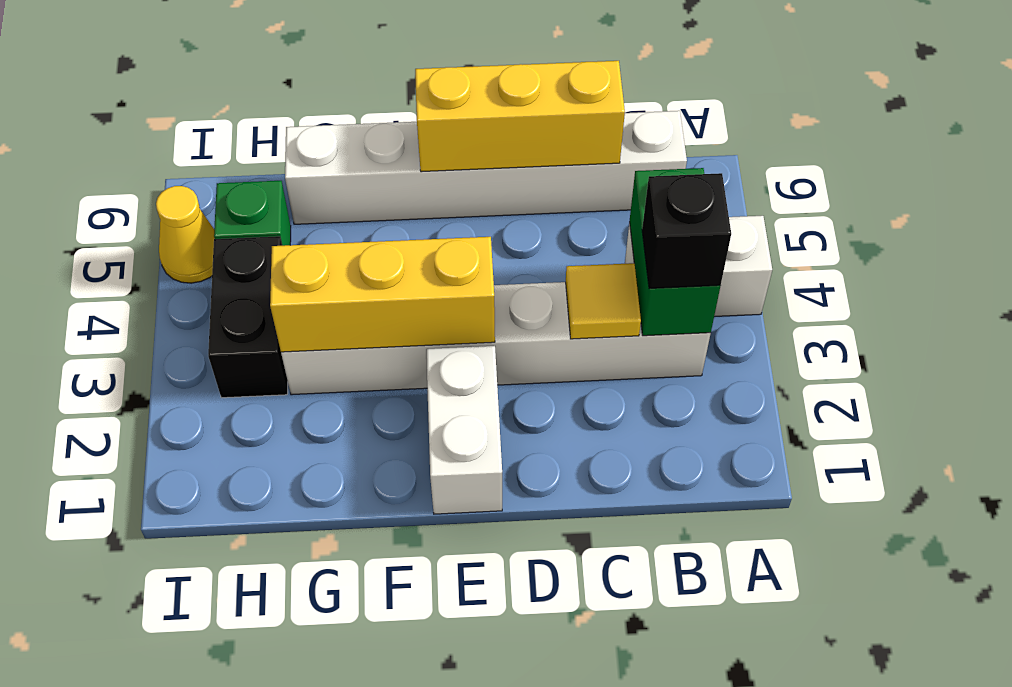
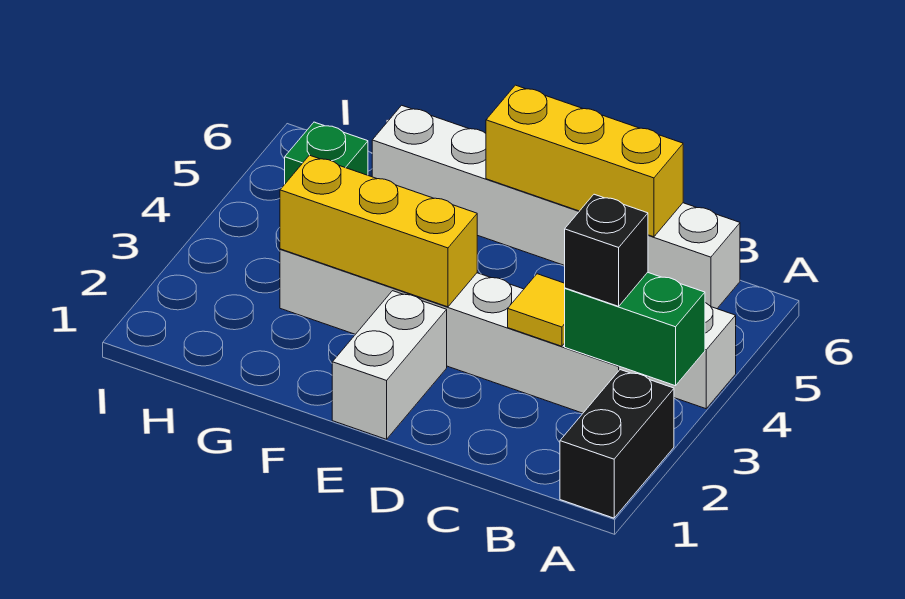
green 1x2 brick [630,168,721,336] -> green 1x2 brick turned to [565,272,705,386]
black 1x2 brick [208,236,288,398] -> black 1x2 brick moved to [560,370,674,518]
yellow 1x1 cone [156,186,215,283] -> none

